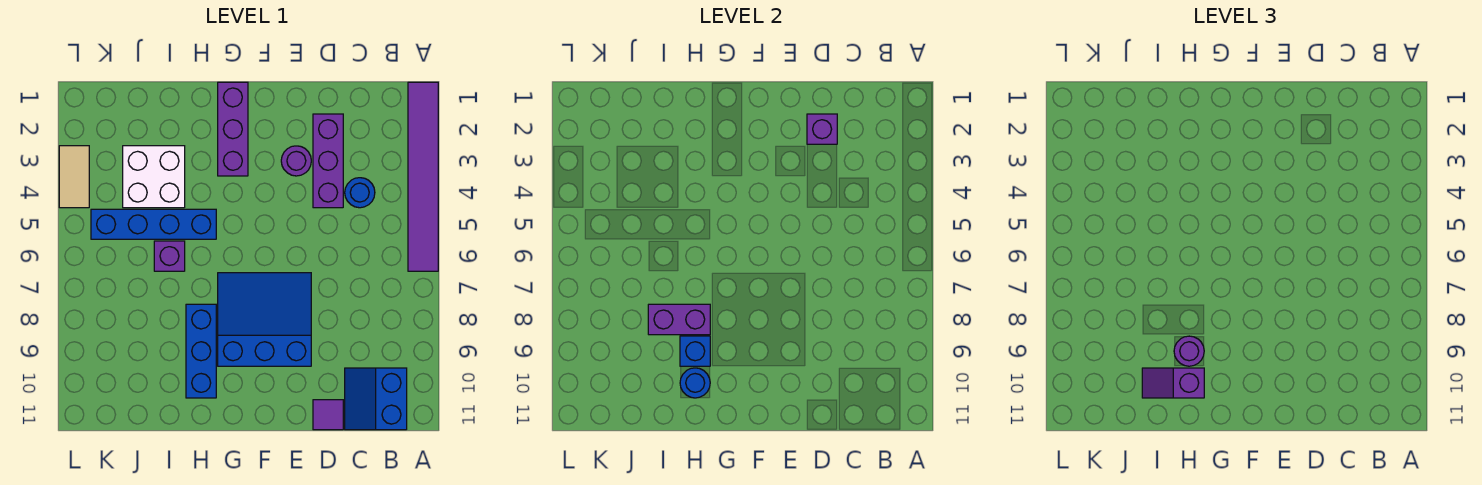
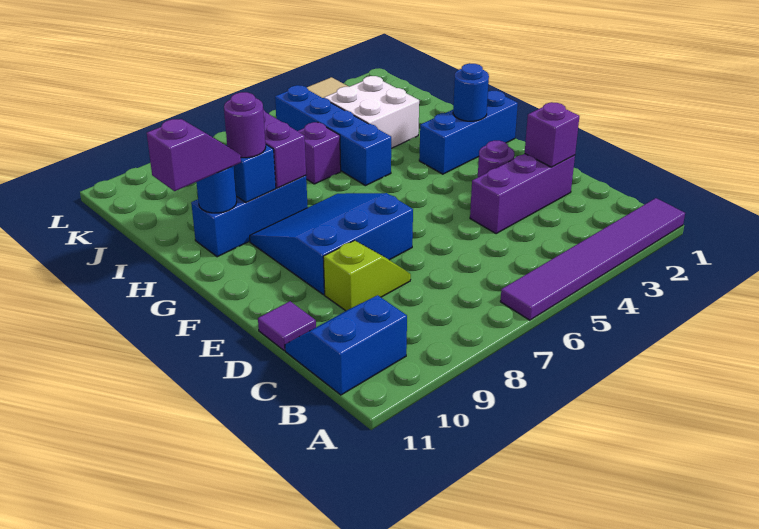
blue 1x1 round brick [345,178,375,208] -> blue 1x1 round brick moved to [453,63,489,121]
none -> lime 1x2 slope [323,240,411,311]
blue 3x3 slope [218,273,311,366] -> blue 3x3 slope turned to [250,193,413,295]
purple 1x3 brick [218,82,248,176] -> blue 1x3 brick [419,91,518,174]
purple 1x2 slope [1142,368,1204,398] -> purple 1x2 slope turned to [147,119,241,191]

